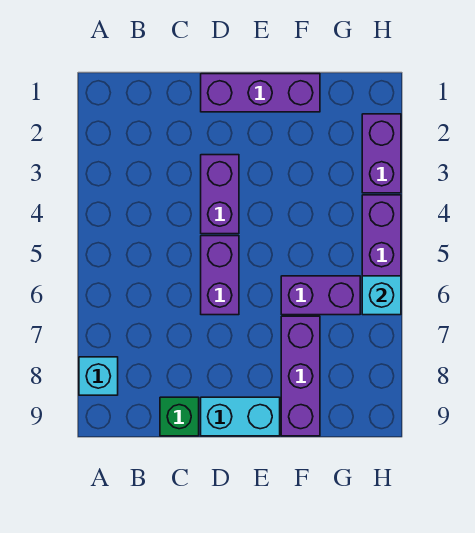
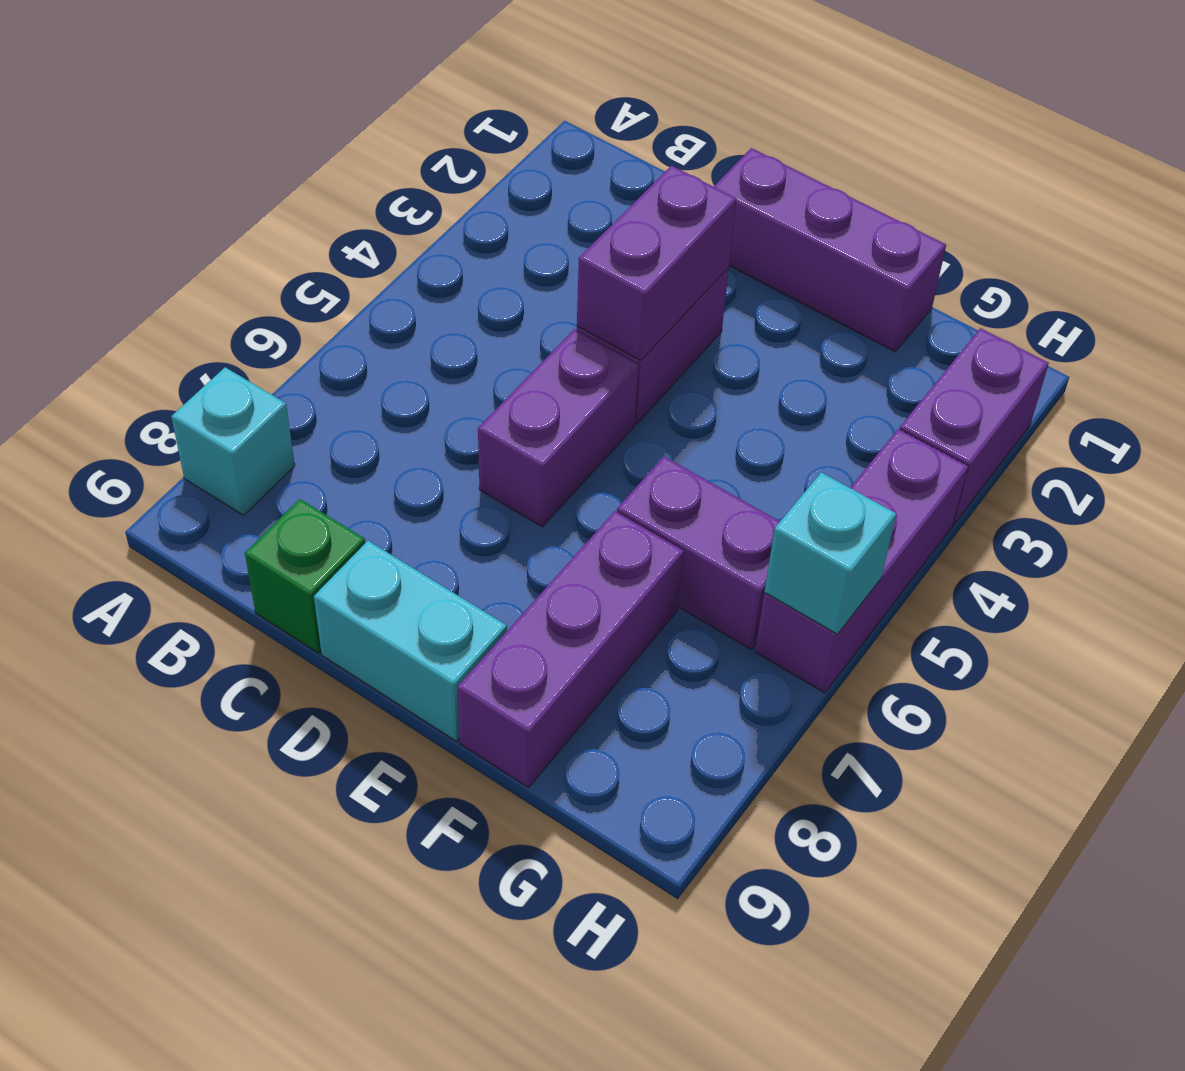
none -> purple 1x2 brick [577,166,737,361]

